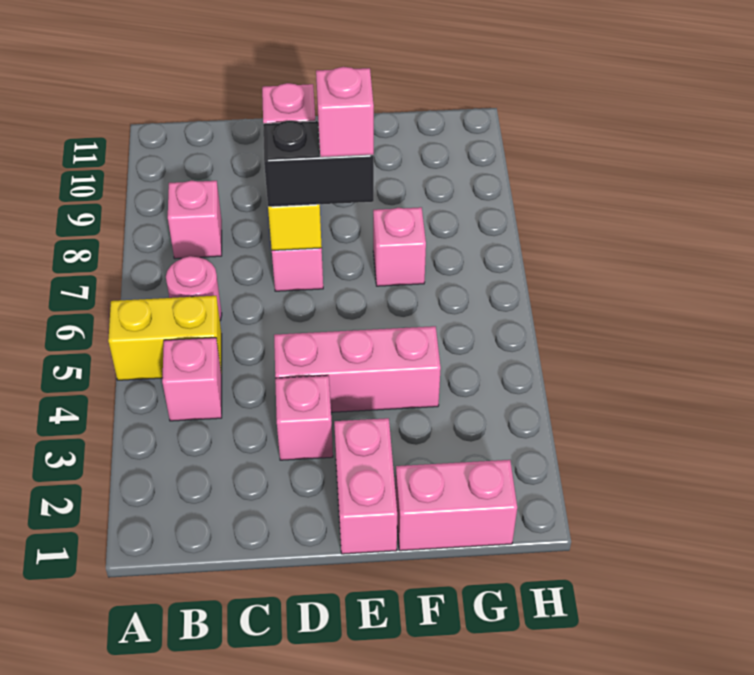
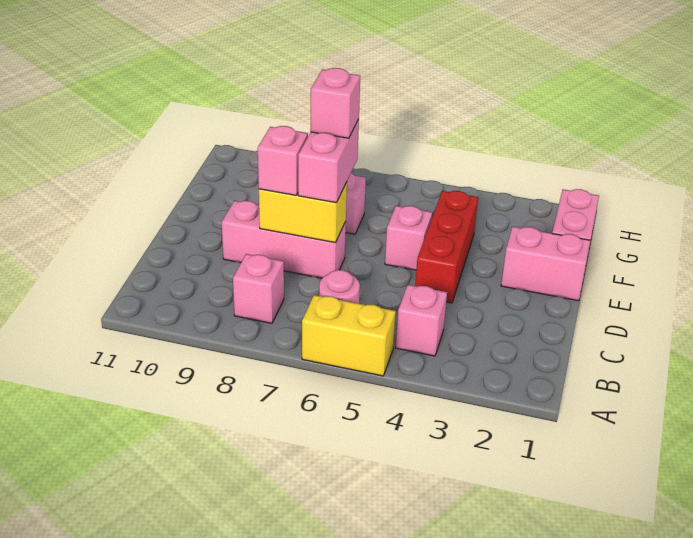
yellow 1x2 brick [108,296,222,380] -> yellow 1x2 brick turned to [302,295,396,376]
pink 1x1 brick [275,376,333,460] -> pink 1x1 brick moved to [385,206,432,270]
pink 1x3 brick [274,326,441,412] -> red 1x3 brick [415,191,478,303]
black 1x2 brick [263,120,374,207] -> pink 1x2 brick [298,119,359,203]

